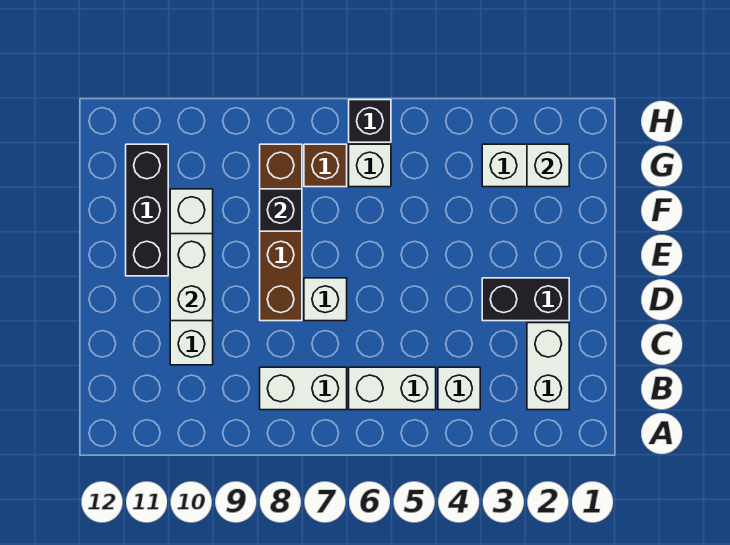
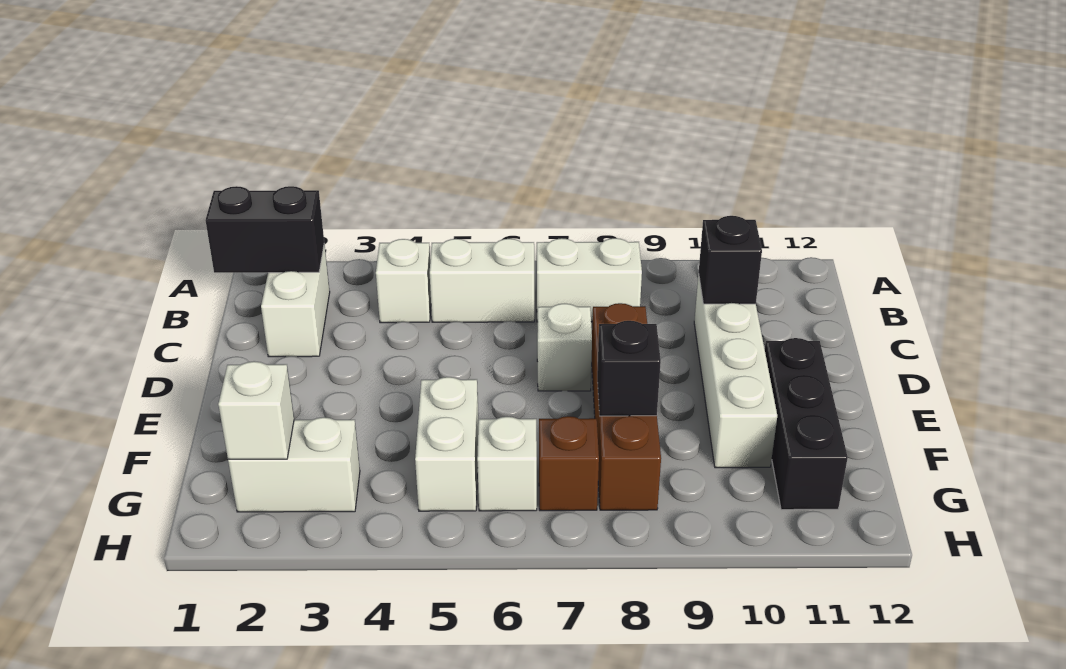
black 1x2 brick [482,278,569,321] -> black 1x2 brick moved to [205,186,324,273]
white 1x2 brick [170,234,213,321] -> white 1x2 brick moved to [415,377,478,511]
black 1x1 brick [349,100,391,142] -> black 1x1 brick moved to [699,216,762,304]

